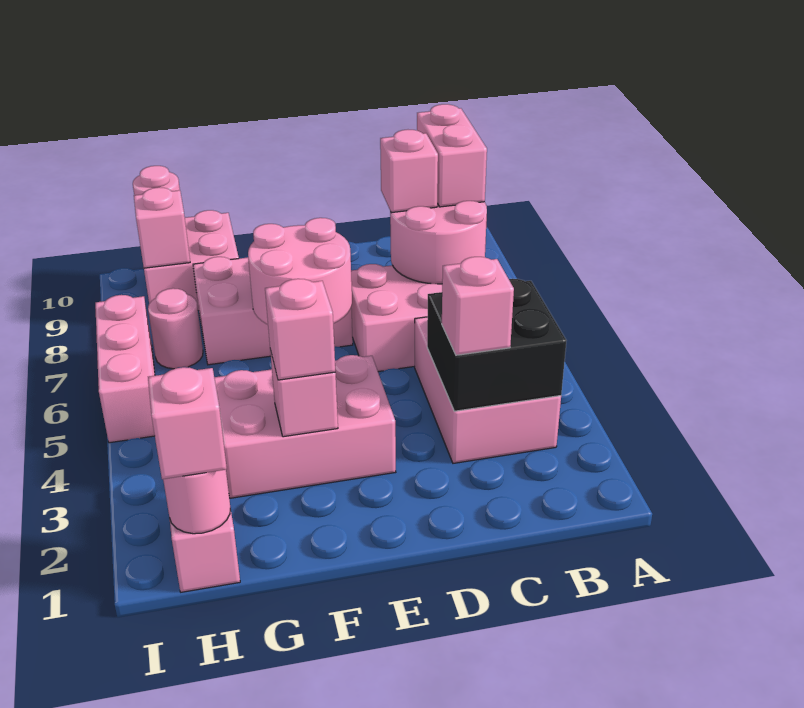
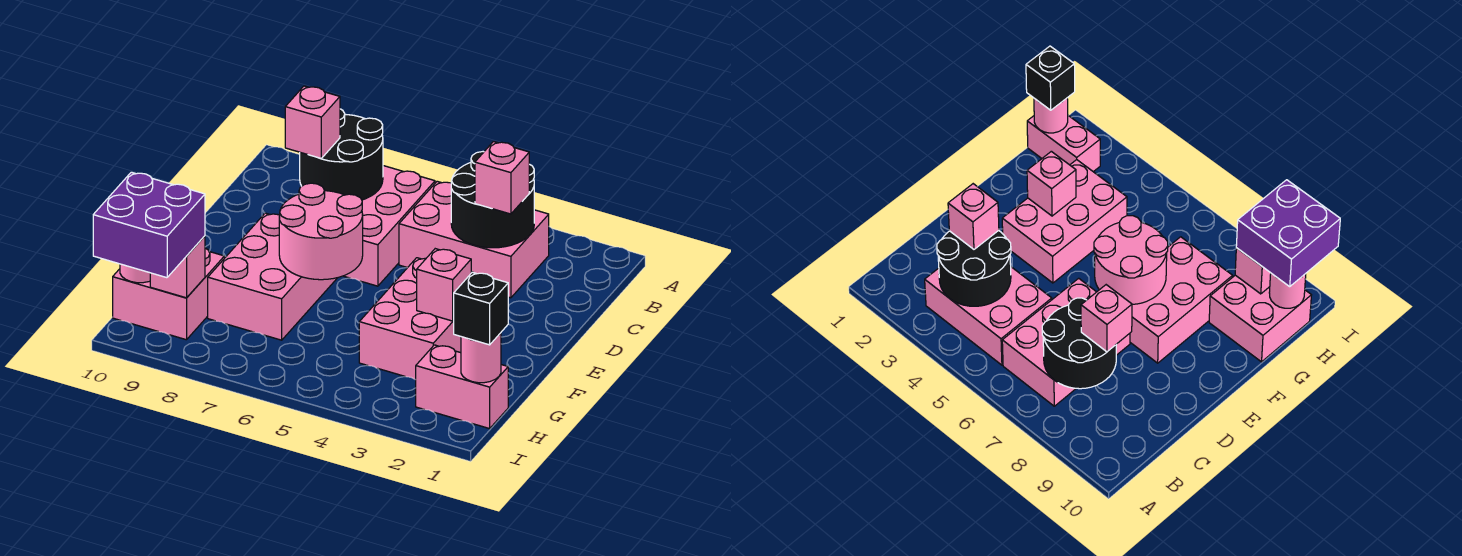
black 2x2 brick [427,279,566,411] -> black 2x2 round brick [451,152,534,248]
pink 2x2 round brick [390,201,487,284] -> black 2x2 round brick [300,109,383,200]
pink 1x2 brick [417,104,487,207] -> none
pink 1x1 brick [265,279,335,380] -> none
pink 1x1 brick [148,367,227,479] -> black 1x1 brick [453,272,508,345]
pink 1x1 round brick [148,288,203,369] -> none
none -> purple 2x2 brick [93,172,205,278]
pink 1x3 brick [95,295,155,443] -> none

